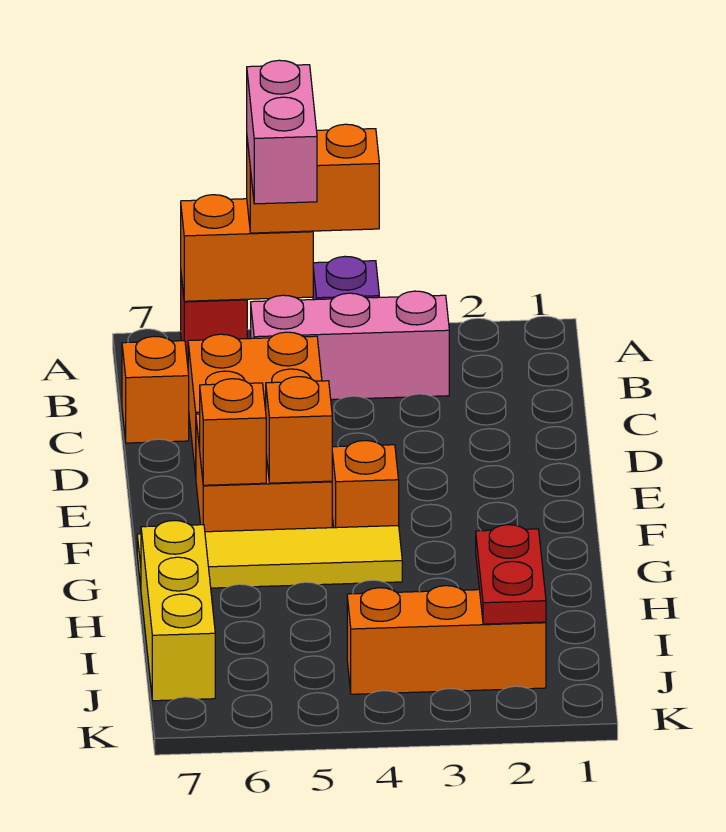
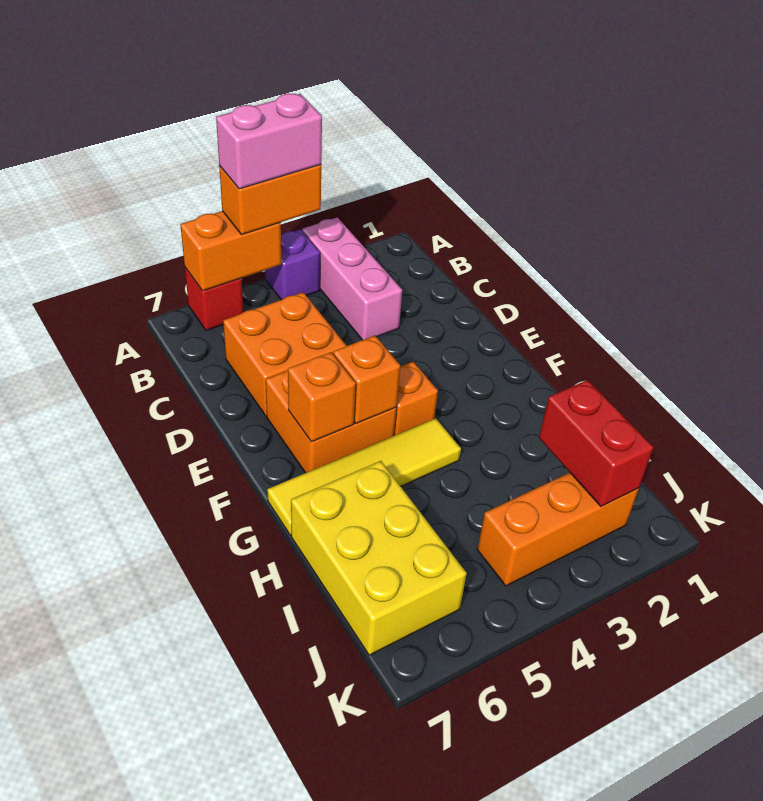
pink 1x2 brick [247,60,317,204] -> pink 1x2 brick turned to [216,94,322,189]
pink 1x3 brick [251,291,449,400] -> pink 1x3 brick turned to [302,217,402,340]
orange 1x1 brick [122,336,189,443] -> none
yellow 1x3 brick [141,521,215,701] -> yellow 2x3 brick [291,461,467,655]
red 1x2 plate [476,525,546,624] -> red 1x2 brick [539,380,654,506]

